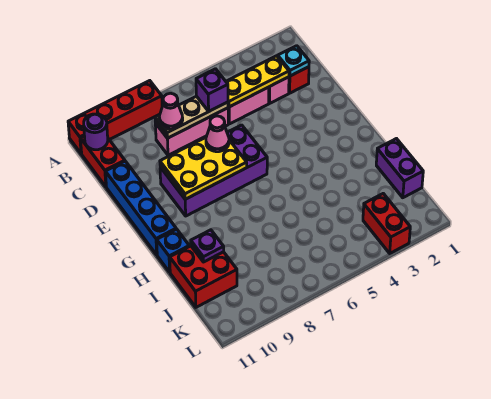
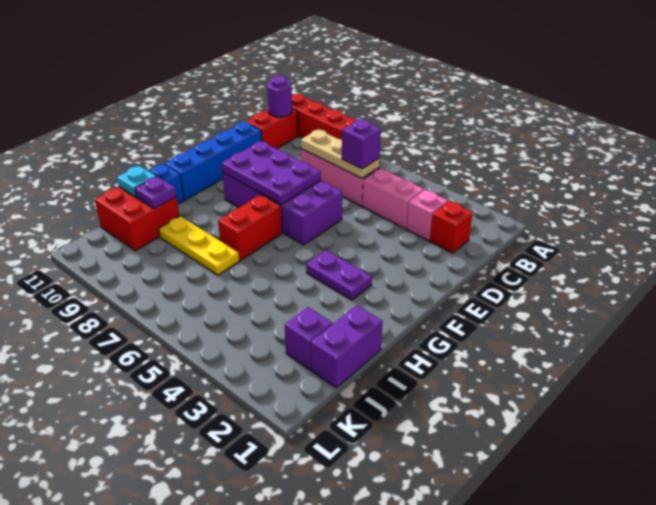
cyan 1x1 plate [278,46,309,76] -> cyan 1x1 plate moved to [117,166,156,197]
yellow 1x3 plate [226,56,289,107] -> yellow 1x3 plate moved to [159,216,239,275]
pink 1x1 cone [159,93,183,129] -> none
yellow 2x3 plate [160,138,247,199] -> purple 2x3 plate [221,141,321,205]
pink 1x1 cone [206,116,229,152] -> none
none -> purple 1x2 plate [306,250,372,300]
none -> purple 1x1 brick [285,307,332,370]
red 1x2 brick [363,194,410,253] -> red 1x2 brick moved to [218,195,282,260]

